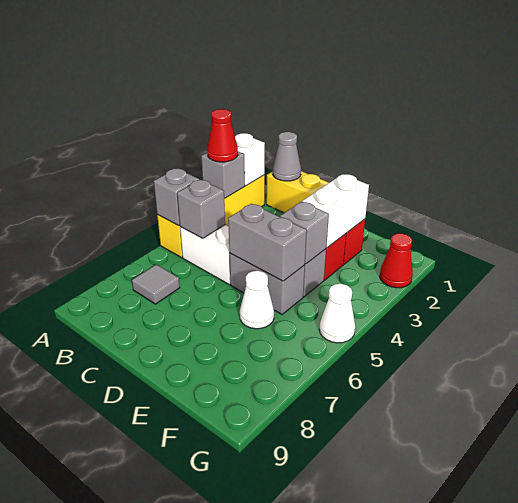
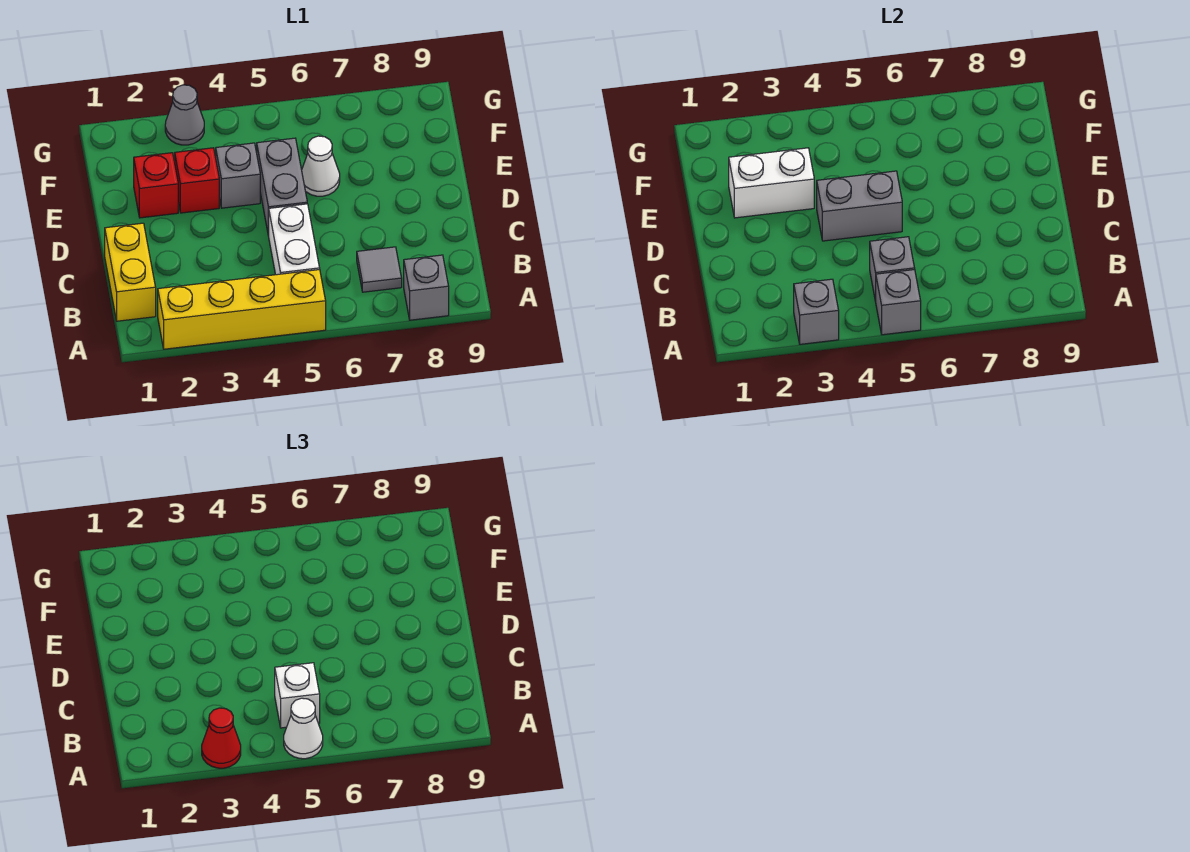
white 1x1 brick [235,133,265,186] -> white 1x1 brick moved to [275,663,320,728]
grey 1x1 cone [273,132,301,181] -> grey 1x1 cone moved to [165,85,204,145]
grey 1x2 brick [228,204,307,281] -> grey 1x2 brick turned to [817,171,902,241]
grey 1x1 brick [280,202,329,264] -> grey 1x1 brick moved to [404,255,449,320]
red 1x1 cone [380,233,413,288] -> none
white 1x1 cone [319,284,355,343] -> white 1x1 cone moved to [284,698,323,759]

